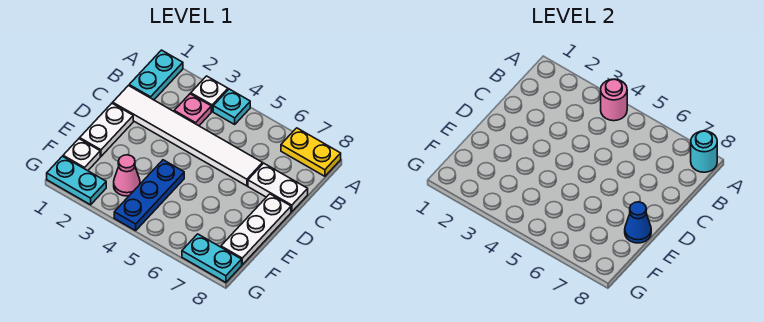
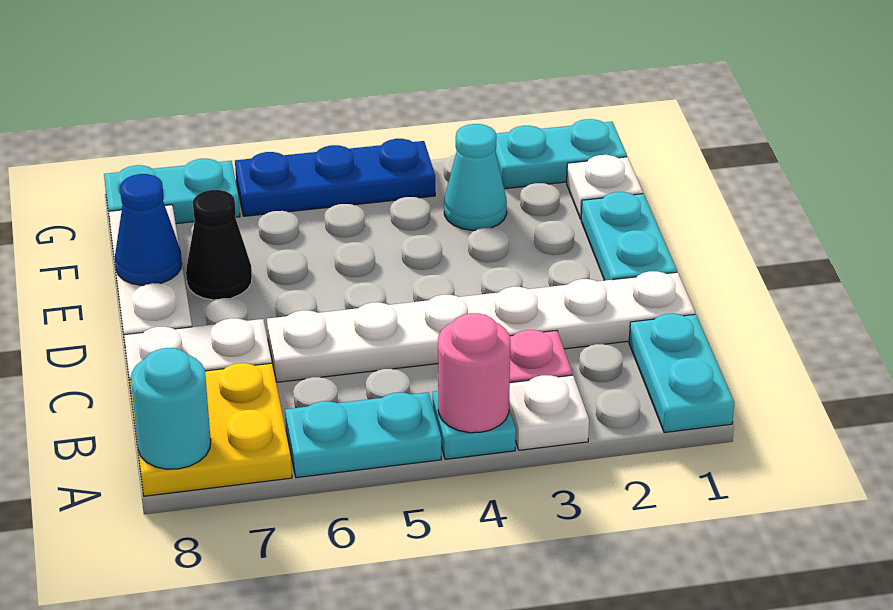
none -> cyan 1x2 plate [285,392,441,478]
yellow 1x2 plate [281,128,341,176] -> yellow 2x2 plate [130,363,292,496]
white 1x6 tile [113,86,263,186] -> white 1x6 plate [267,271,695,382]
white 1x2 plate [80,103,133,156] -> cyan 1x2 plate [581,192,677,280]
blue 1x3 plate [114,160,184,231] -> blue 1x3 plate turned to [235,139,435,216]
none -> black 1x1 cone [186,190,252,300]
pink 1x1 cone [114,155,140,196] -> cyan 1x1 cone [444,124,507,230]

